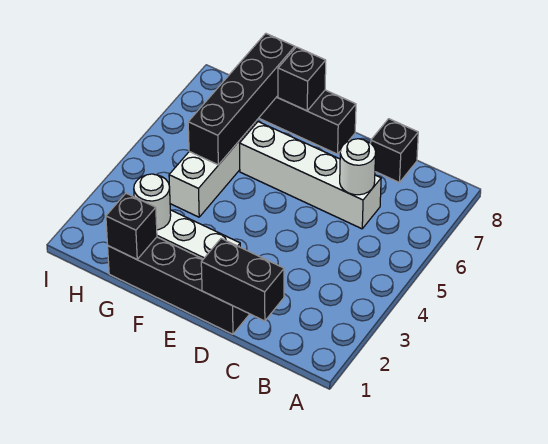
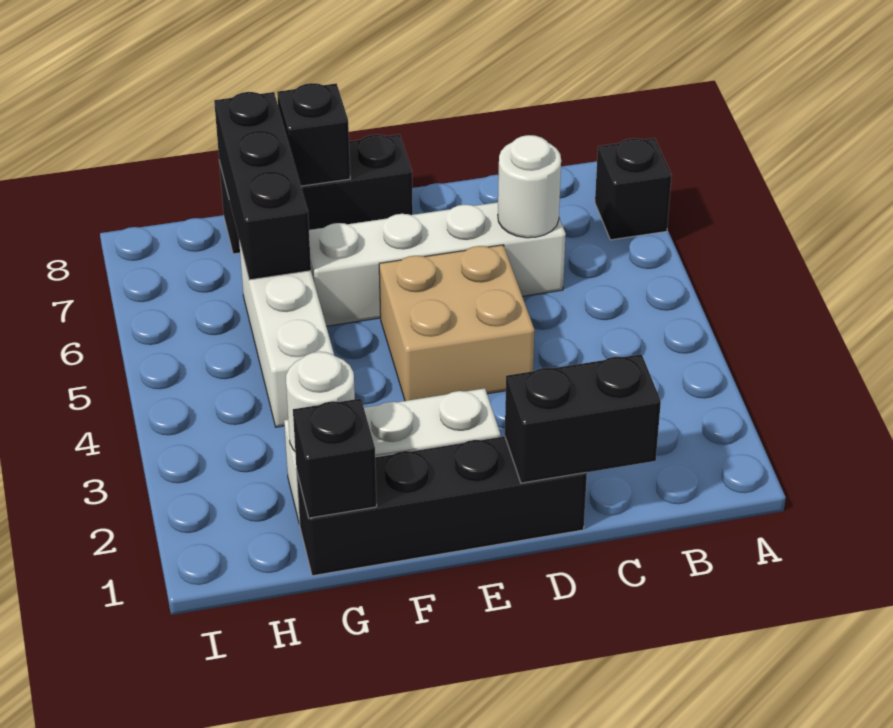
black 1x1 brick [371,119,418,183] -> black 1x1 brick moved to [595,138,672,240]
none -> tan 2x2 brick [379,245,534,401]
black 1x4 brick [188,33,295,165] -> black 1x3 brick [214,92,311,280]

